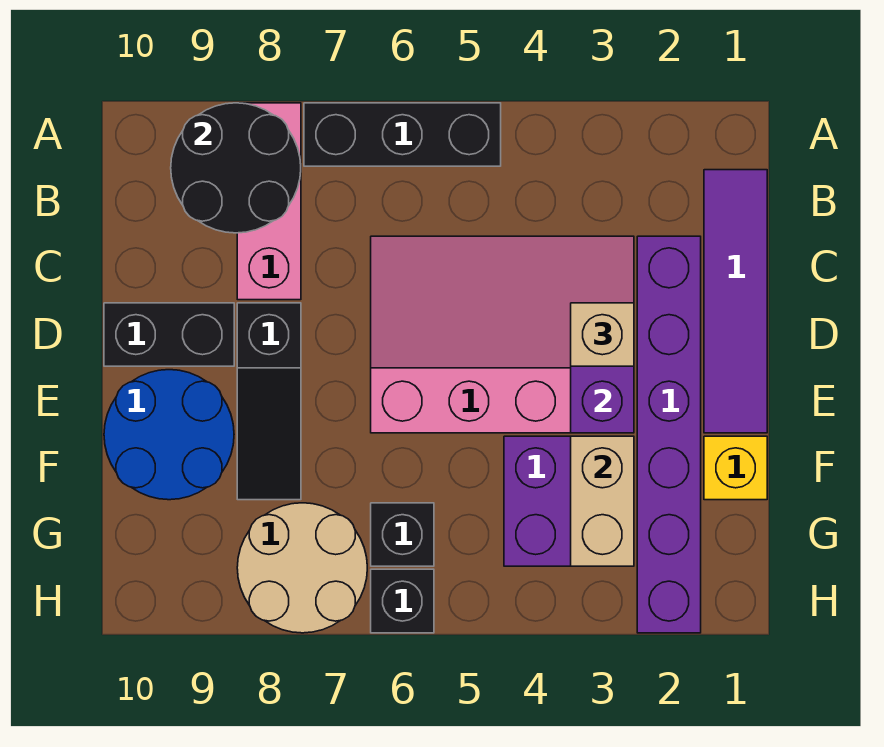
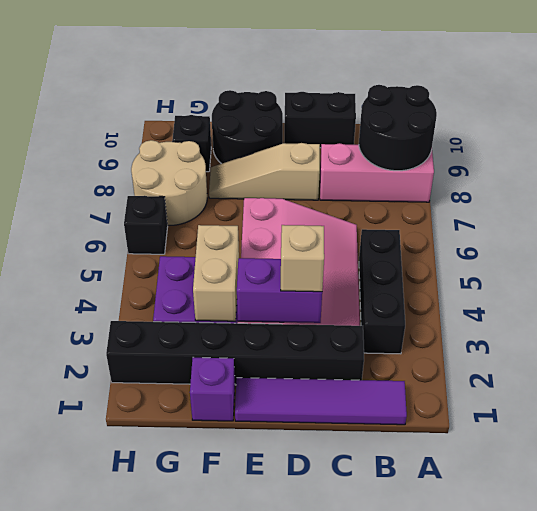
black 1x3 brick [304,103,501,166] -> black 1x3 brick moved to [359,229,405,354]
purple 1x6 brick [637,236,701,633] -> black 1x6 brick [106,321,364,385]
black 1x3 slope [237,303,301,500] -> tan 1x3 slope [209,143,320,200]
black 1x2 brick [104,303,234,366] -> black 1x2 brick turned to [284,92,356,148]
blue 2x2 round brick [104,370,234,500] -> black 2x2 round brick [212,90,283,164]
yellow 1x1 brick [704,436,767,500] -> purple 1x1 brick [190,357,235,421]
tan 1x2 brick [571,436,634,566] -> tan 1x2 brick turned to [193,225,239,321]
black 1x1 brick [371,503,434,566] -> black 1x1 brick moved to [172,115,211,172]

